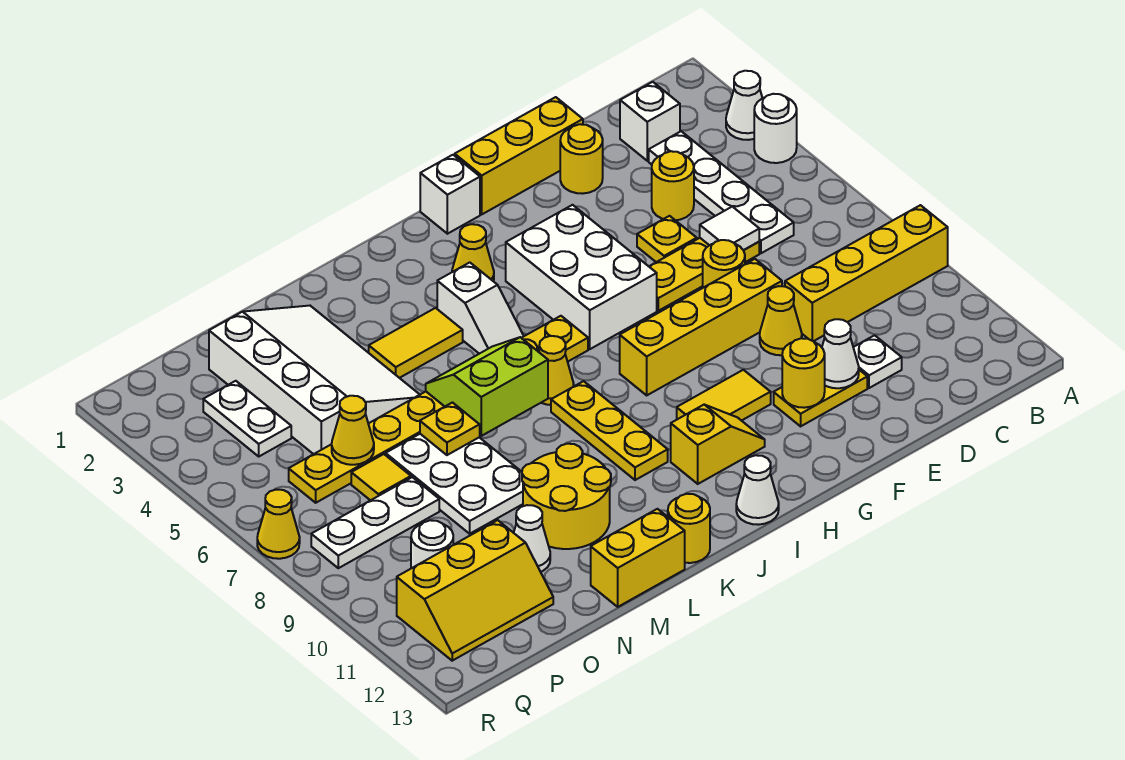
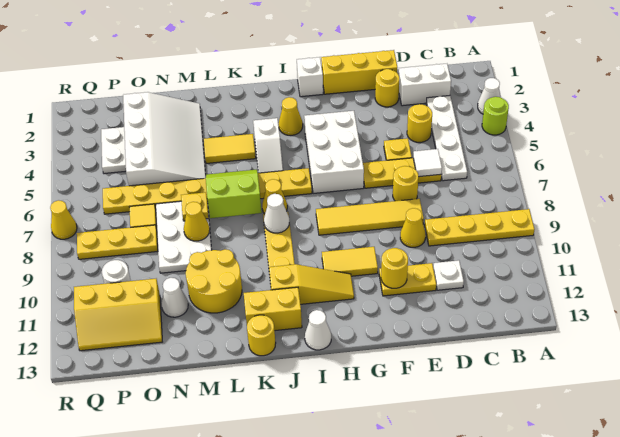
white 1x1 round brick [754,94,797,163] -> lime 1x1 round brick [482,97,509,135]
yellow 1x4 brick [785,205,948,341] -> yellow 1x4 plate [425,209,535,246]
white 1x1 brick [620,82,680,161] -> white 1x2 brick [399,64,451,106]
yellow 1x4 brick [620,259,782,395] -> yellow 1x4 tile [316,199,424,235]
white 1x1 cone [822,319,859,388] -> white 1x1 cone moved to [264,194,289,233]
yellow 1x2 slope [671,405,765,484] -> yellow 1x3 slope [269,264,354,304]
yellow 1x2 brick [591,509,685,607] -> yellow 1x2 brick moved to [244,287,302,331]
yellow 1x1 cone [332,396,374,465] -> yellow 1x1 cone moved to [184,202,210,241]
white 1x3 plate [311,477,439,568] -> yellow 1x3 plate [77,225,158,259]

